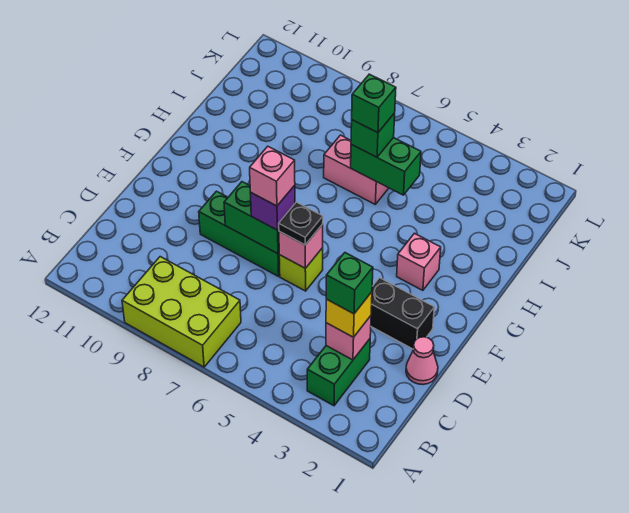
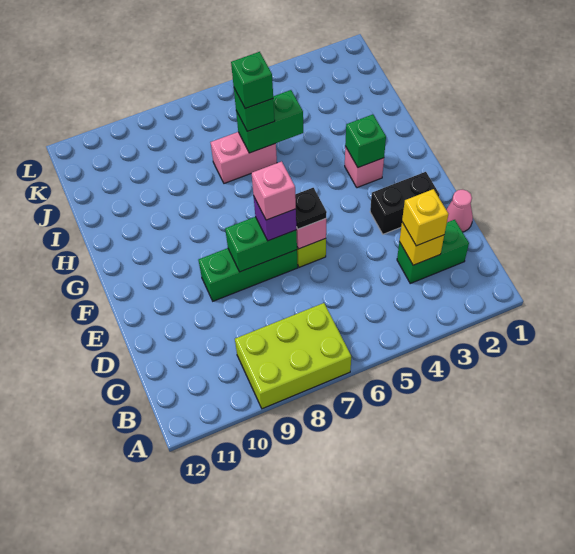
green 1x2 brick [307,339,370,406] -> green 1x2 brick turned to [397,220,469,283]
pink 1x1 brick [326,316,371,360] -> yellow 1x1 brick [399,222,444,265]
green 1x1 brick [326,253,373,314] -> green 1x1 brick moved to [345,114,386,167]

